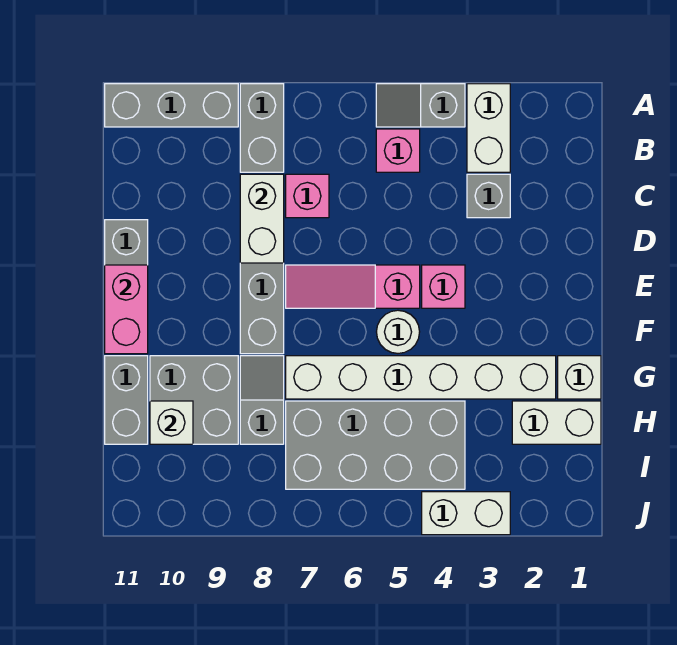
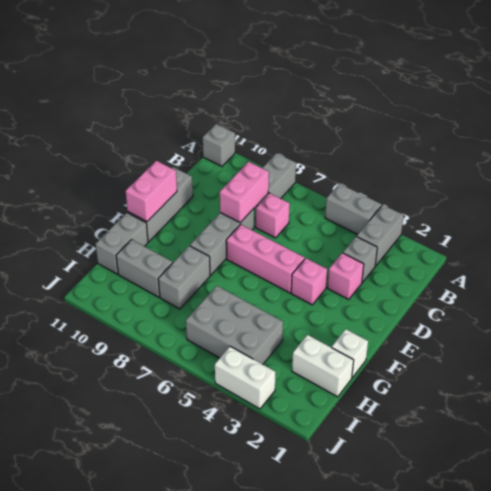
white 1x2 brick [467,84,510,172] -> grey 1x2 brick [357,205,404,266]
grey 1x2 slope [376,84,465,127] -> grey 1x2 brick [325,184,382,234]
grey 1x3 brick [105,84,238,127] -> grey 1x1 brick [203,124,235,166]
pink 1x1 brick [376,129,420,172] -> pink 1x1 brick moved to [328,253,364,299]
white 1x2 brick [240,174,284,263] -> pink 1x2 brick [220,162,269,223]
pink 1x3 slope [286,265,420,308] -> pink 1x3 brick [226,224,305,293]
white 1x1 round brick [377,310,420,353] -> none
white 1x6 brick [286,356,556,399] -> none
grey 1x2 slope [240,356,284,444] -> grey 1x2 brick [158,246,210,309]
grey 2x2 brick [150,356,238,444] -> grey 1x2 brick [116,240,173,297]
grey 2x4 brick [286,401,465,489] -> grey 2x3 brick [186,286,283,364]
white 1x1 brick [150,401,193,444] -> none

